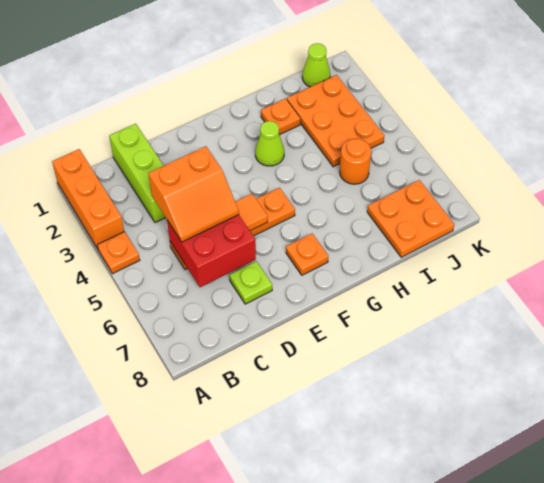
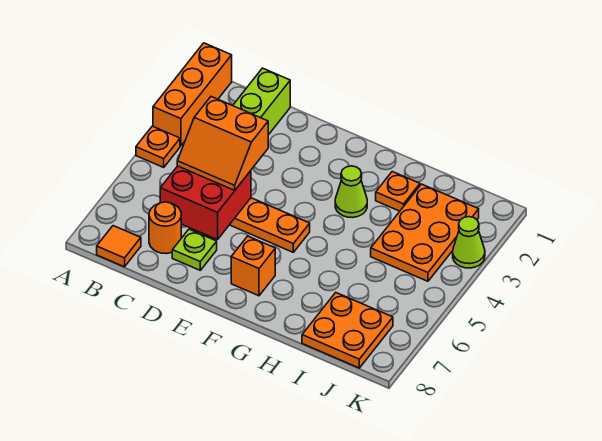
orange 1x1 tile [235,194,268,231] -> orange 1x1 tile moved to [97,226,141,267]
orange 1x1 plate [286,233,328,275] -> orange 1x1 brick [231,236,275,296]
orange 1x1 round brick [340,138,371,184] -> orange 1x1 round brick moved to [149,202,181,254]
lime 1x1 cone [302,43,330,87] -> lime 1x1 cone moved to [453,217,485,268]

